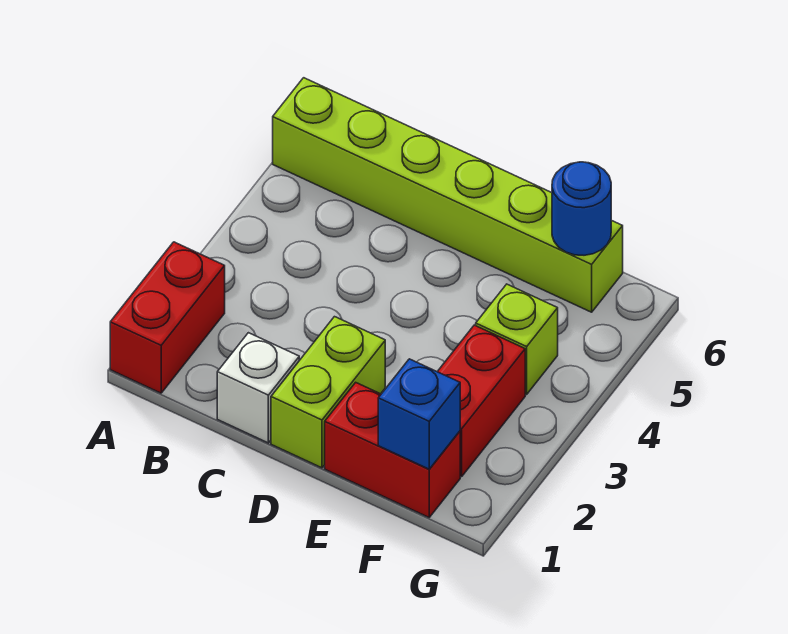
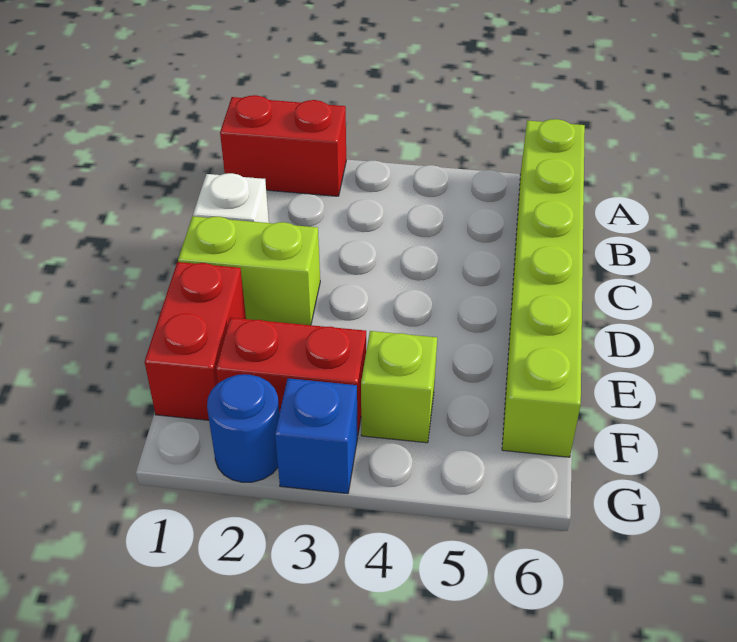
blue 1x1 brick [378,359,460,469] -> blue 1x1 brick moved to [275,378,358,494]
blue 1x1 round brick [552,162,611,255] -> blue 1x1 round brick moved to [207,374,280,482]

